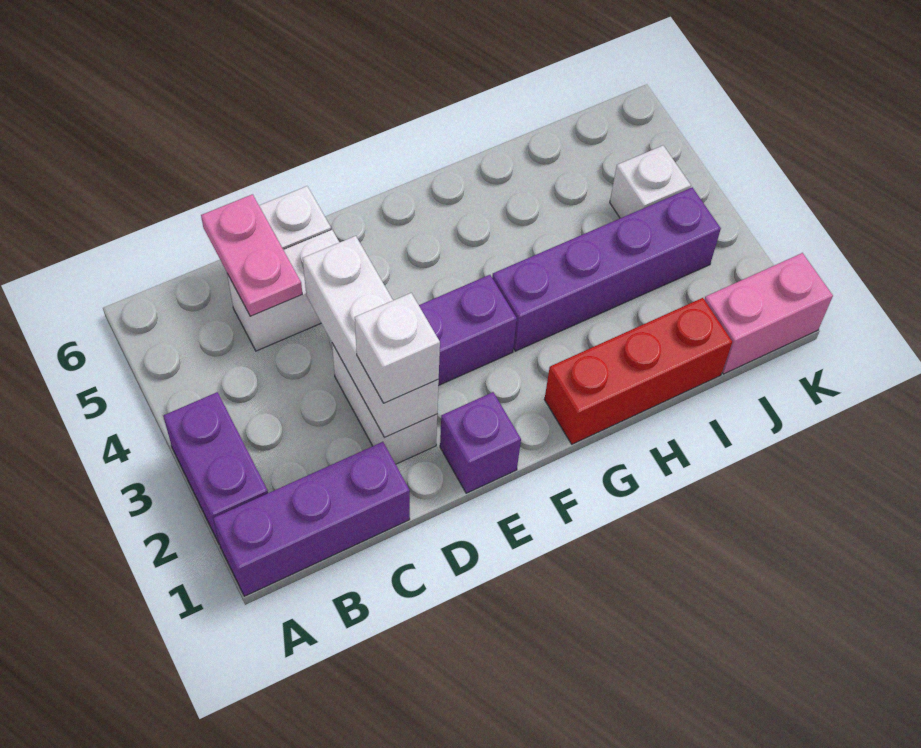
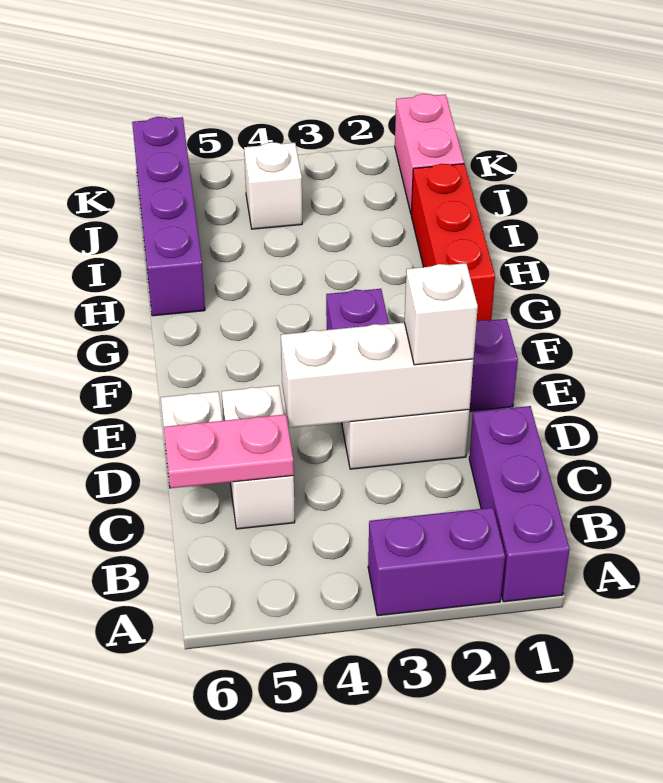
purple 1x4 brick [492,187,721,351] -> purple 1x4 brick moved to [132,117,205,316]

